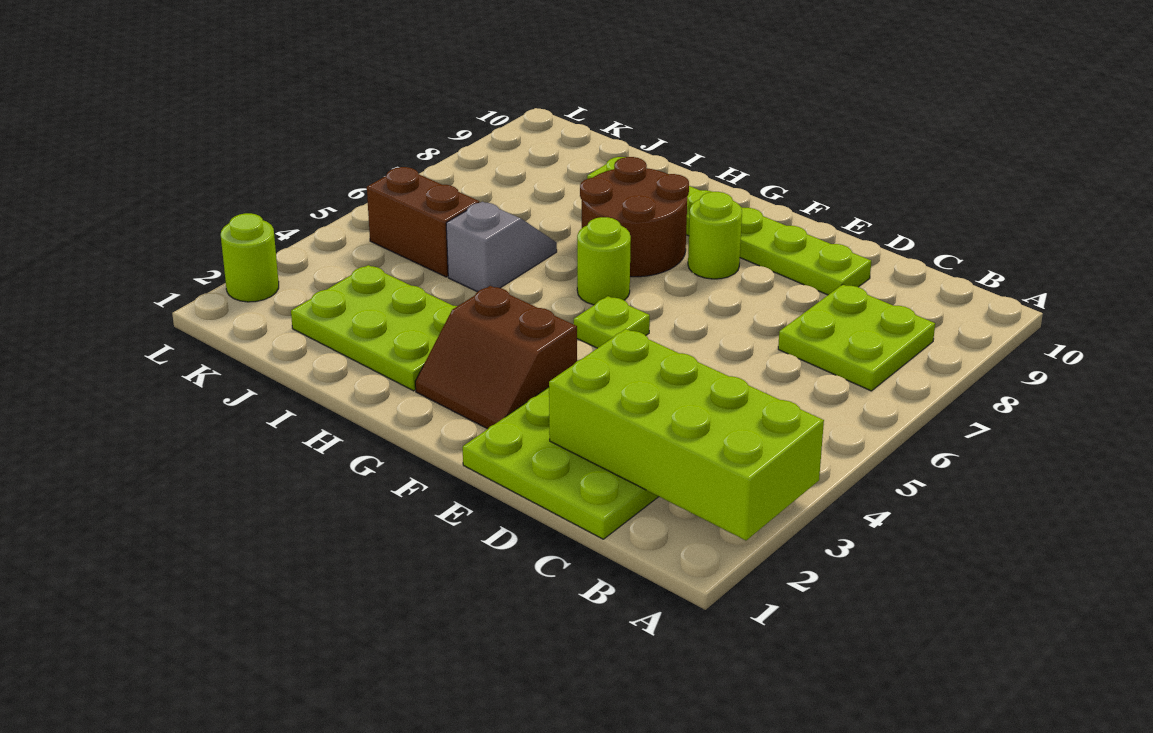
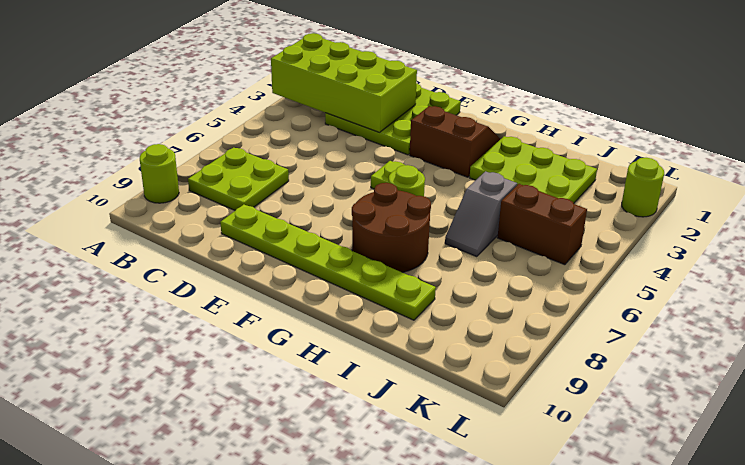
lime 1x1 round brick [688,192,742,279] -> lime 1x1 round brick moved to [140,144,179,203]

